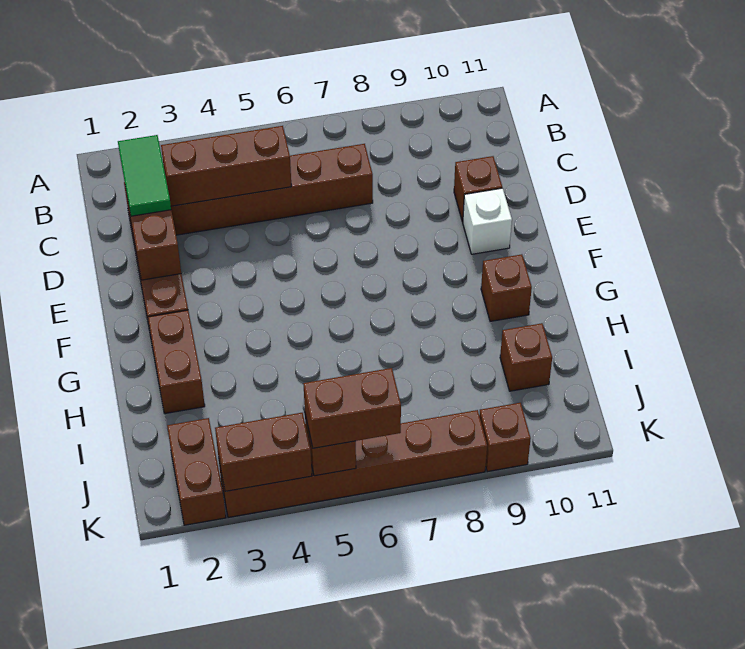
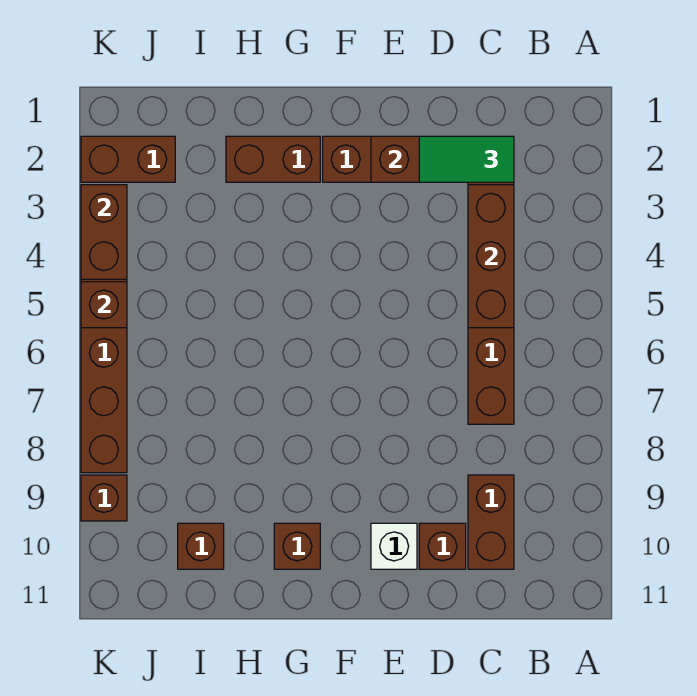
brown 1x2 brick [303,368,401,448] -> brown 1x2 brick moved to [468,475,514,569]

